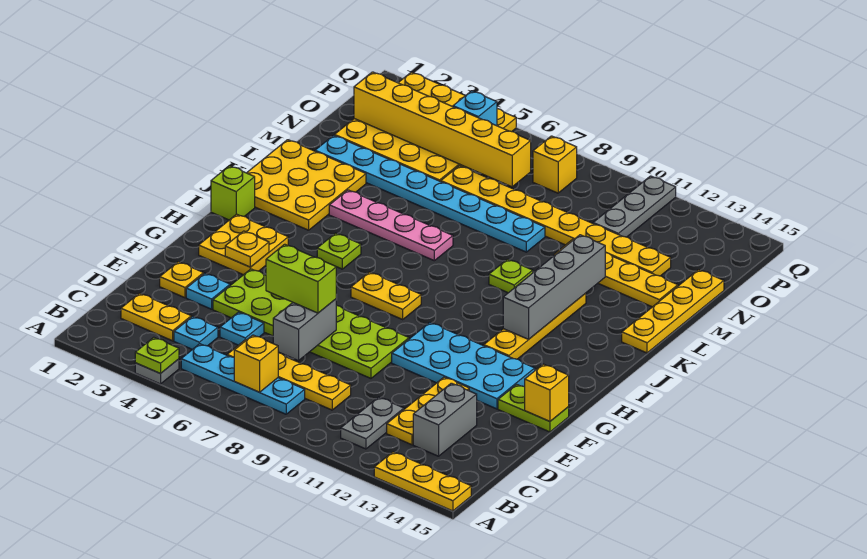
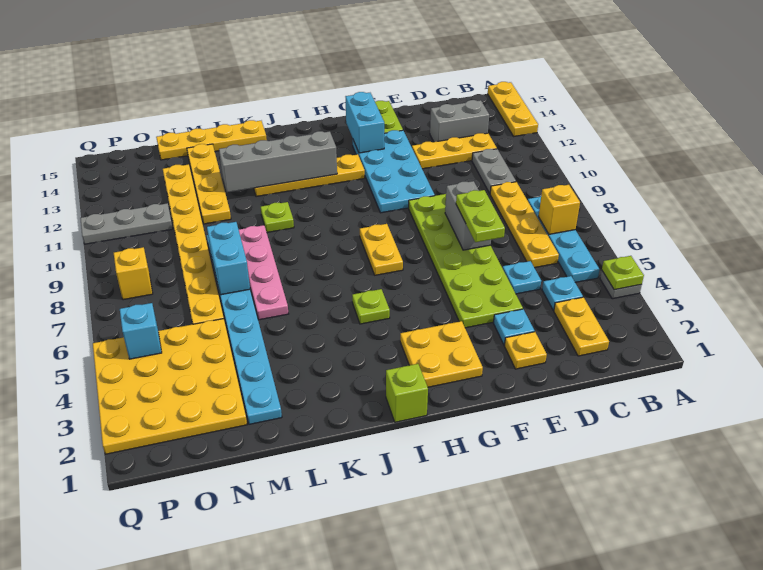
grey 1x2 plate [341,397,404,449] -> grey 1x2 plate turned to [472,149,516,193]
grey 1x2 brick [273,299,336,361] -> grey 1x2 brick turned to [445,181,491,250]
lime 1x2 brick [266,244,336,313] -> lime 1x2 plate [456,190,505,242]
yellow 1x1 brick [525,364,569,421] -> none
yellow 1x1 plate [225,231,269,267] -> none
none -> cyan 1x2 brick [346,92,384,153]
yellow 3x3 plate [247,140,366,230] -> none
pink 1x4 plate [329,190,453,261] -> pink 1x4 plate moved to [239,225,288,320]
none -> cyan 1x2 brick [207,222,250,295]
yellow 1x6 brick [354,72,531,187] -> none

